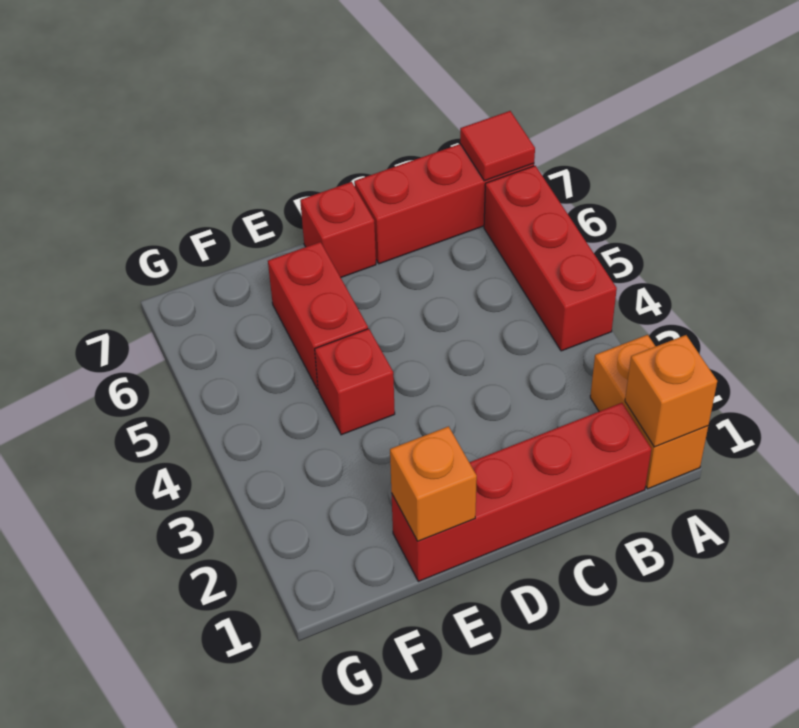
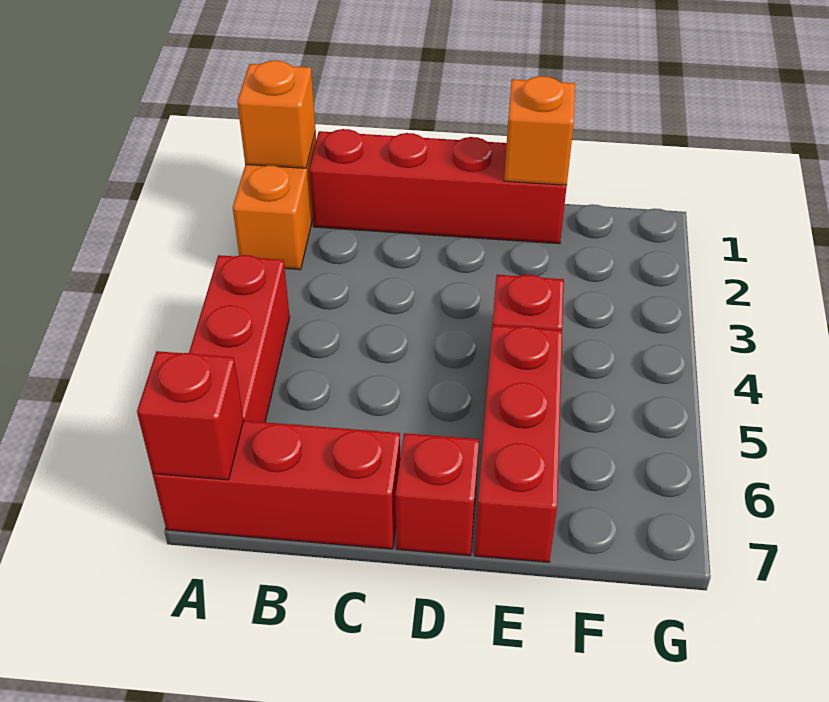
red 1x1 tile [460,111,535,181] -> red 1x1 brick [137,351,244,480]
red 1x2 brick [268,242,368,389] -> red 1x3 brick [475,325,562,562]

